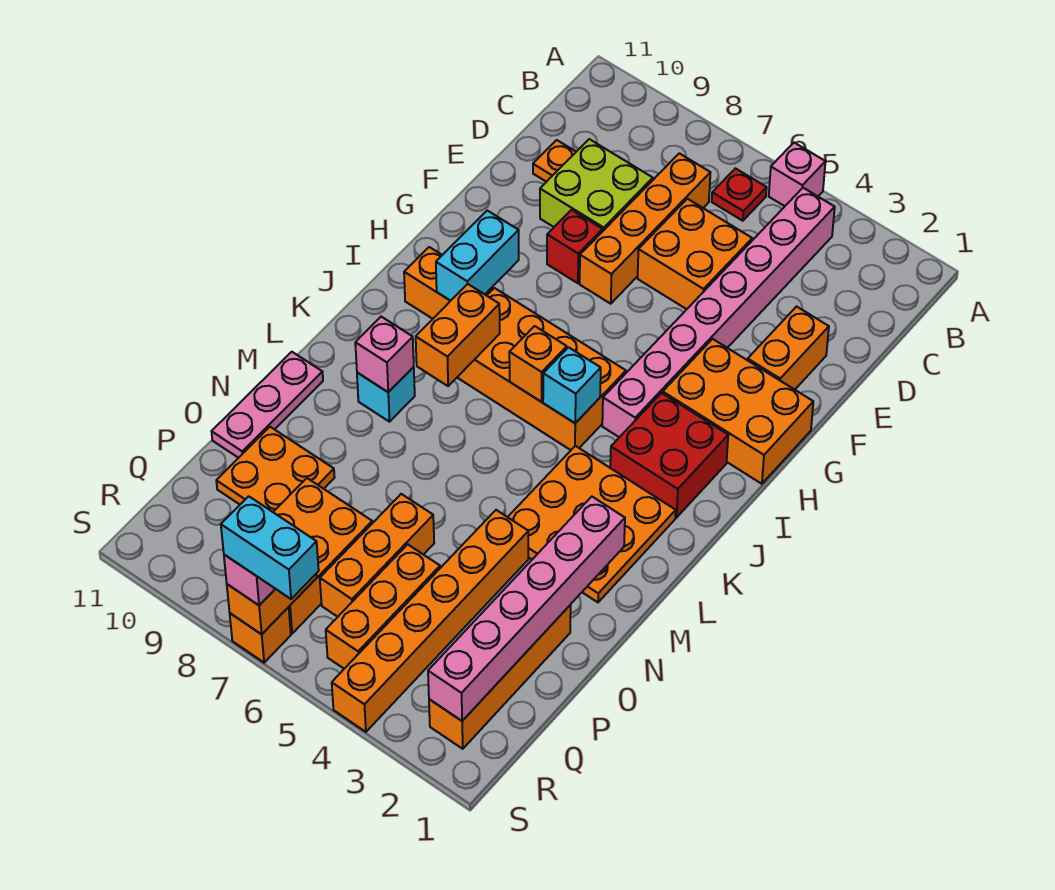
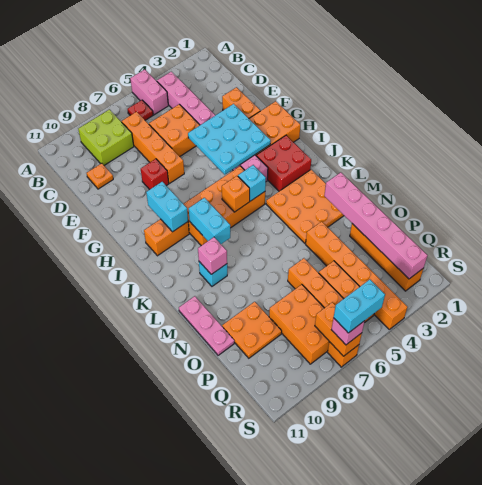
pink 1x1 brick [769,143,825,206] -> pink 1x2 brick [130,69,168,115]
lime 2x2 brick [540,139,653,231] -> lime 2x2 brick moved to [78,109,134,165]
none -> cyan 3x3 plate [188,104,271,175]
orange 1x2 brick [416,284,500,386] -> cyan 1x2 brick [189,198,230,244]

